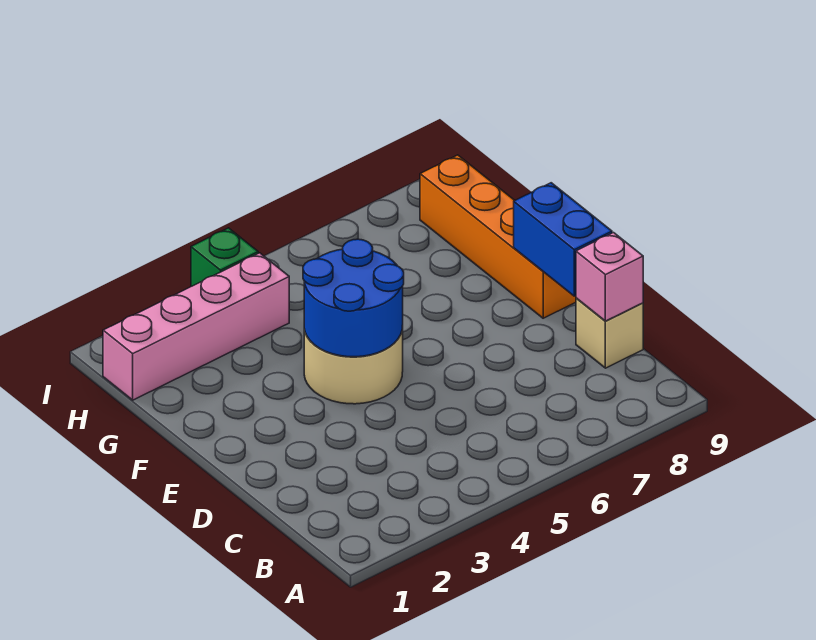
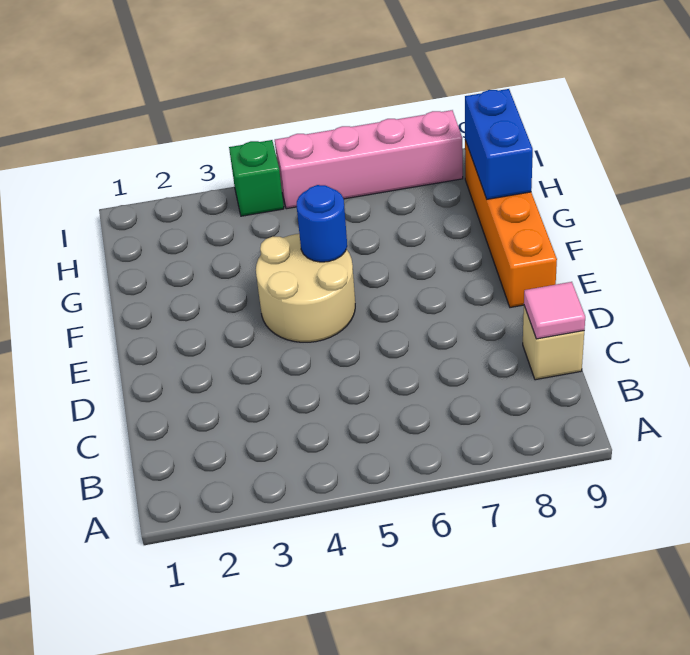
pink 1x1 brick [576,233,643,321] -> pink 1x1 tile [524,282,585,339]
blue 1x2 brick [514,183,612,296] -> blue 1x2 brick moved to [465,89,533,199]
blue 2x2 round brick [303,239,404,357] -> blue 1x1 round brick [297,185,347,262]
pink 1x4 brick [103,253,289,400] -> pink 1x4 brick moved to [275,110,463,209]

